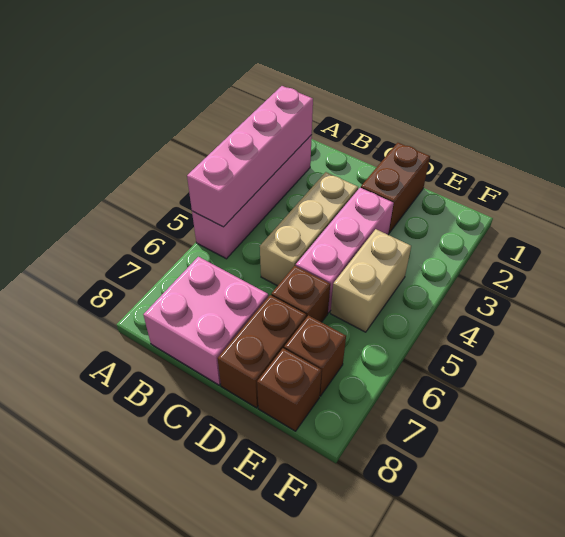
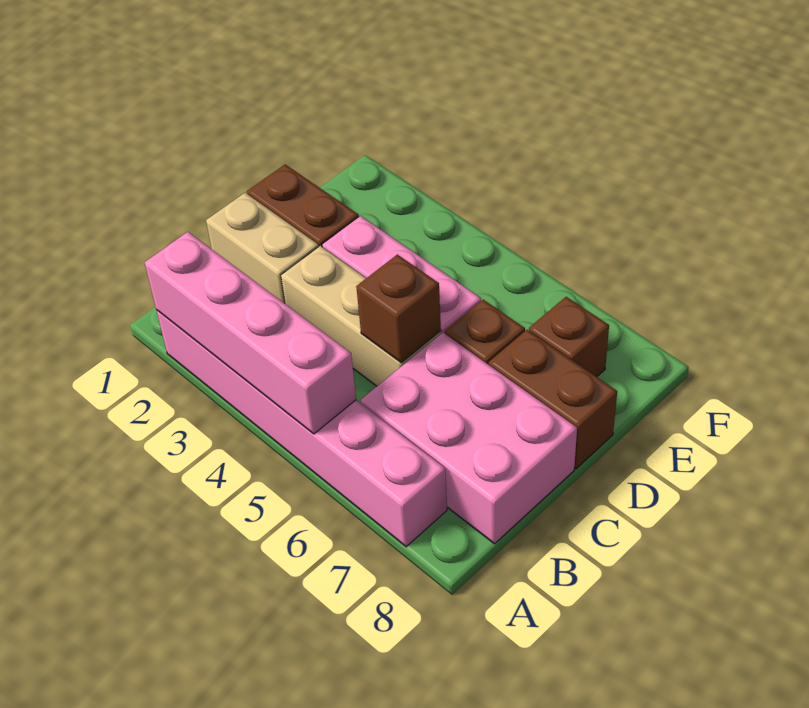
pink 1x4 brick [192,135,312,259] -> pink 1x6 brick [156,310,447,547]
pink 2x2 brick [143,257,268,385] -> pink 2x3 brick [360,333,577,544]
tan 1x2 brick [331,229,411,332] -> tan 1x2 brick moved to [206,193,319,303]
brown 1x1 brick [257,348,322,431] -> brown 1x1 brick moved to [356,255,441,362]

